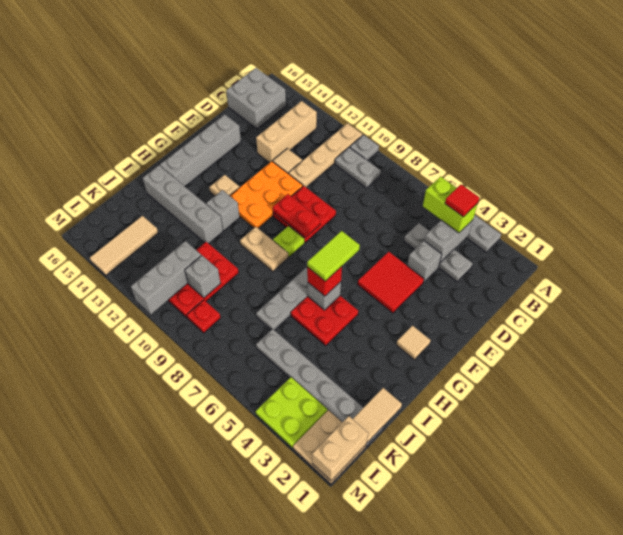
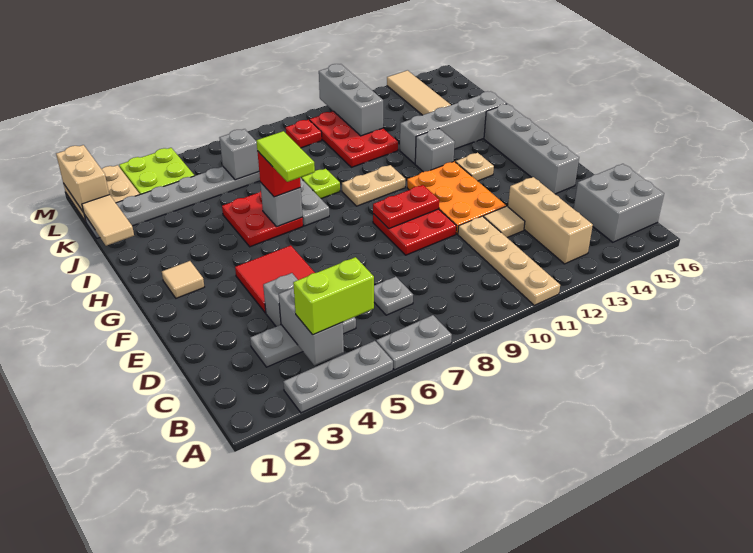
grey 1x1 plate [350,135,379,161] -> grey 1x1 plate moved to [374,277,413,315]
red 1x1 tile [445,184,479,217] -> none
grey 1x2 plate [335,147,381,188] -> grey 1x2 plate moved to [376,315,452,370]
lime 1x1 plate [273,226,305,257] -> lime 1x1 plate moved to [301,169,340,199]
grey 1x1 brick [185,256,221,298] -> grey 1x1 brick moved to [220,129,259,180]

